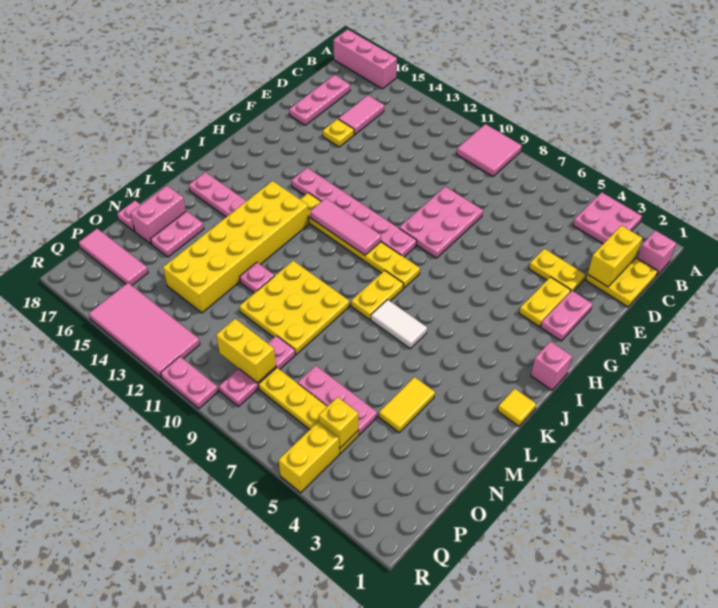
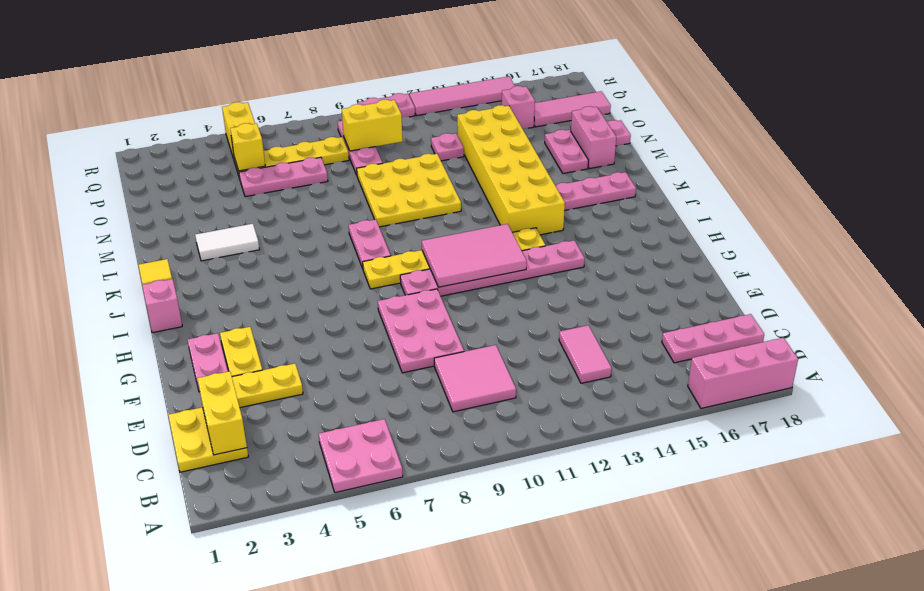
pink 2x2 plate [573,192,642,244] -> pink 2x2 plate moved to [319,419,403,493]
pink 2x2 tile [457,124,522,177] -> pink 2x2 tile moved to [434,345,516,412]
pink 1x1 brick [638,231,676,276] -> pink 1x1 brick moved to [502,86,535,129]
pink 1x2 tile [338,95,384,135] -> pink 1x2 tile moved to [559,325,612,383]
pink 1x3 plate [289,75,350,125] -> pink 1x3 plate turned to [662,314,764,363]
yellow 1x1 plate [323,119,354,147] -> none
pink 1x3 tile [310,198,381,255] -> pink 2x3 tile [422,224,527,287]
yellow 1x2 plate [351,270,403,320] -> pink 1x2 plate [349,220,391,268]
white 1x2 tile [371,300,427,349] -> white 1x2 tile moved to [195,224,259,261]
yellow 1x2 tile [379,377,435,432] -> none
pink 1x1 plate [240,262,274,293] -> pink 1x1 plate moved to [431,133,464,161]
pink 2x4 tile [89,283,200,377] -> pink 1x4 tile [409,76,515,116]

